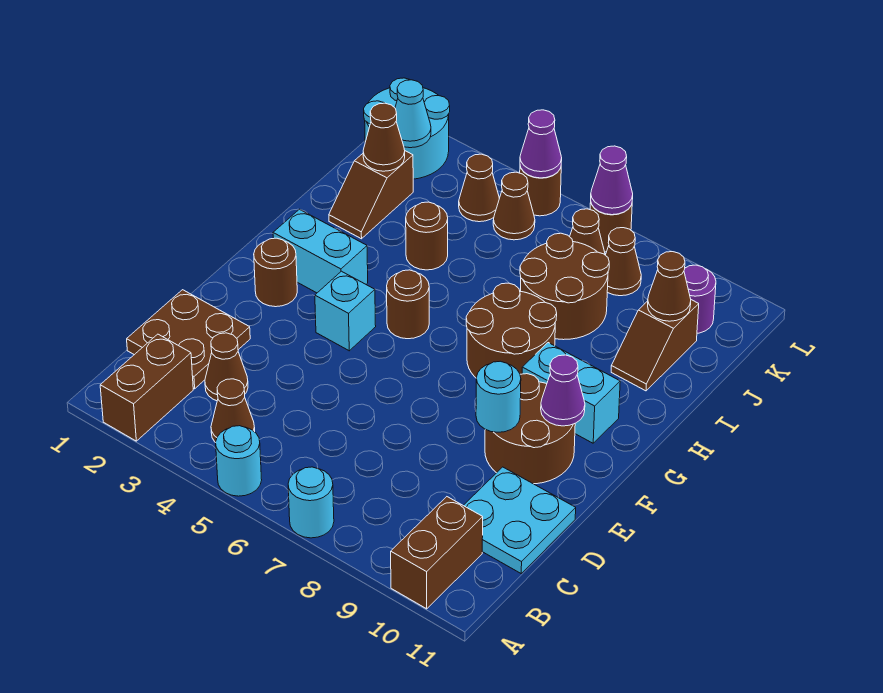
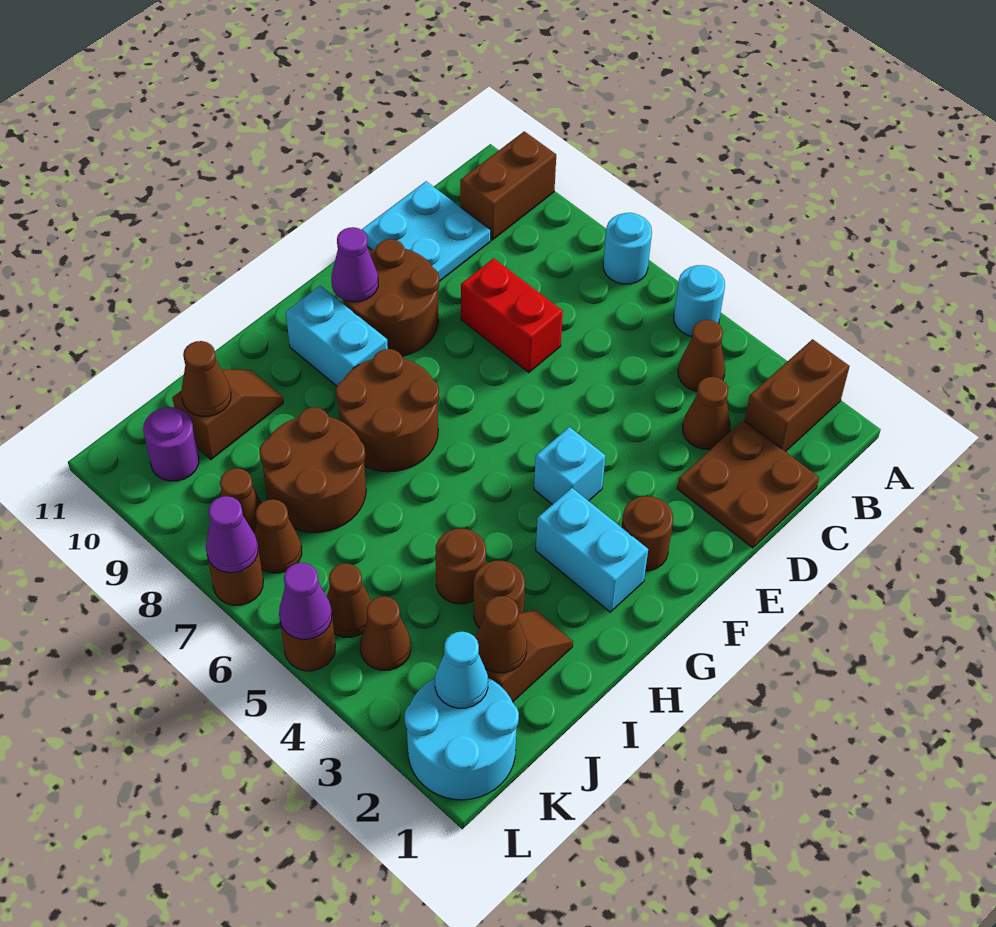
none -> red 1x2 brick [461,258,563,372]
cyan 1x1 round brick [476,361,521,432] -> none
brown 1x1 round brick [387,270,429,339] -> brown 1x1 round brick moved to [474,561,525,628]

